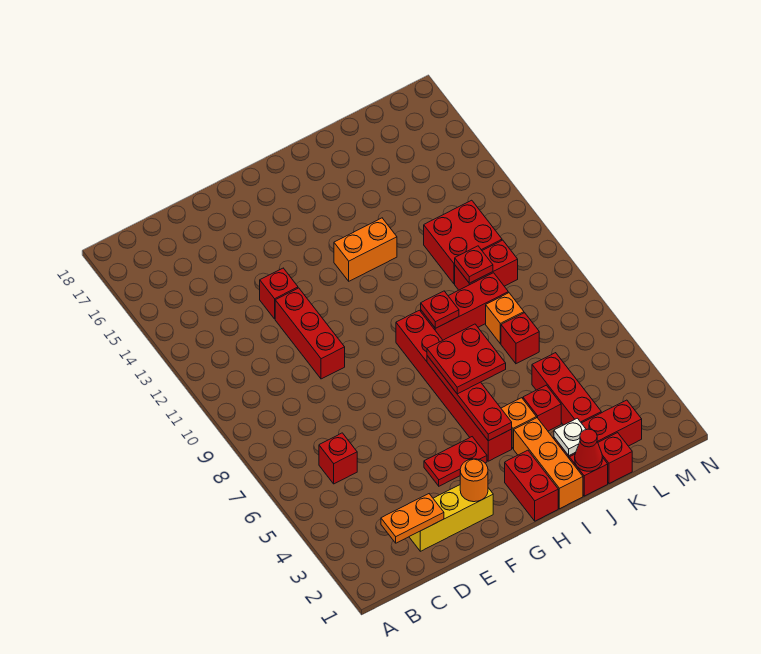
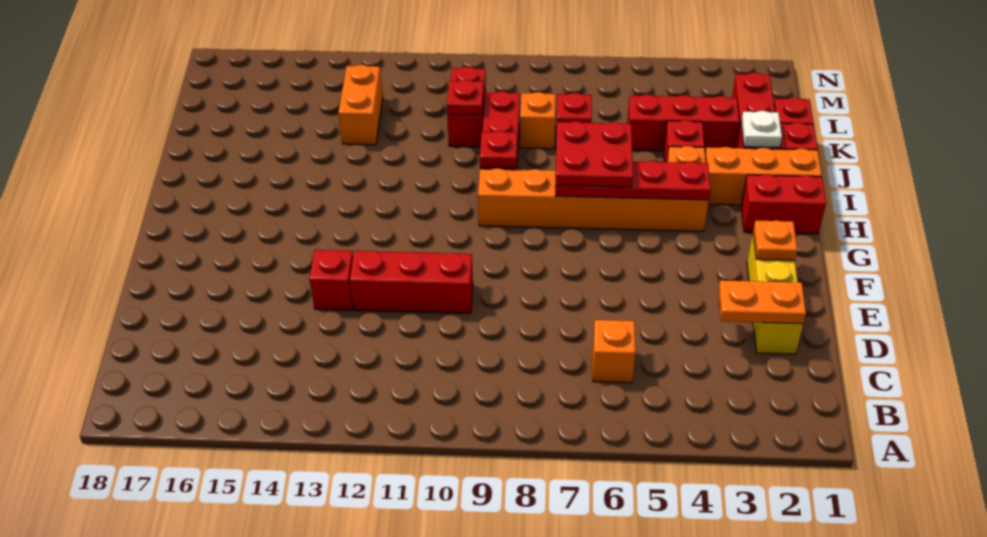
orange 1x2 plate [381,494,444,543] -> orange 1x2 plate turned to [718,280,806,324]
red 1x1 brick [319,433,357,484] -> orange 1x1 brick [593,320,636,383]
orange 1x1 round brick [460,459,488,502] -> orange 1x1 plate [753,220,797,260]
red 1x2 plate [424,437,487,486] -> none
red 1x6 brick [396,310,512,461] -> orange 1x6 brick [478,168,709,231]
orange 1x2 brick [334,218,397,281] -> orange 1x2 brick moved to [338,65,383,145]
red 1x1 cone [575,429,602,471] -> none
red 2x2 brick [424,200,502,284] -> none

